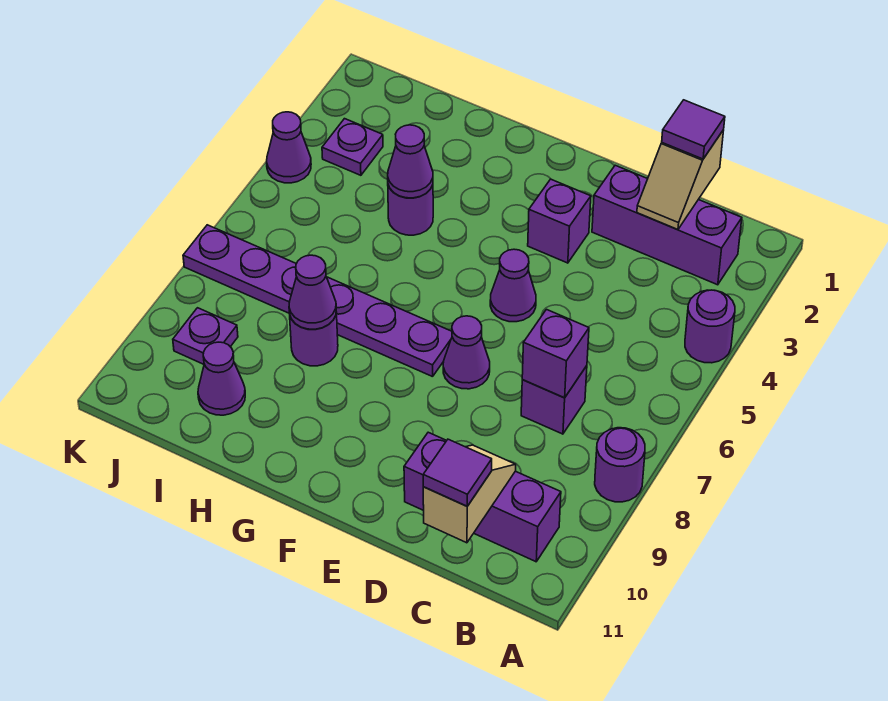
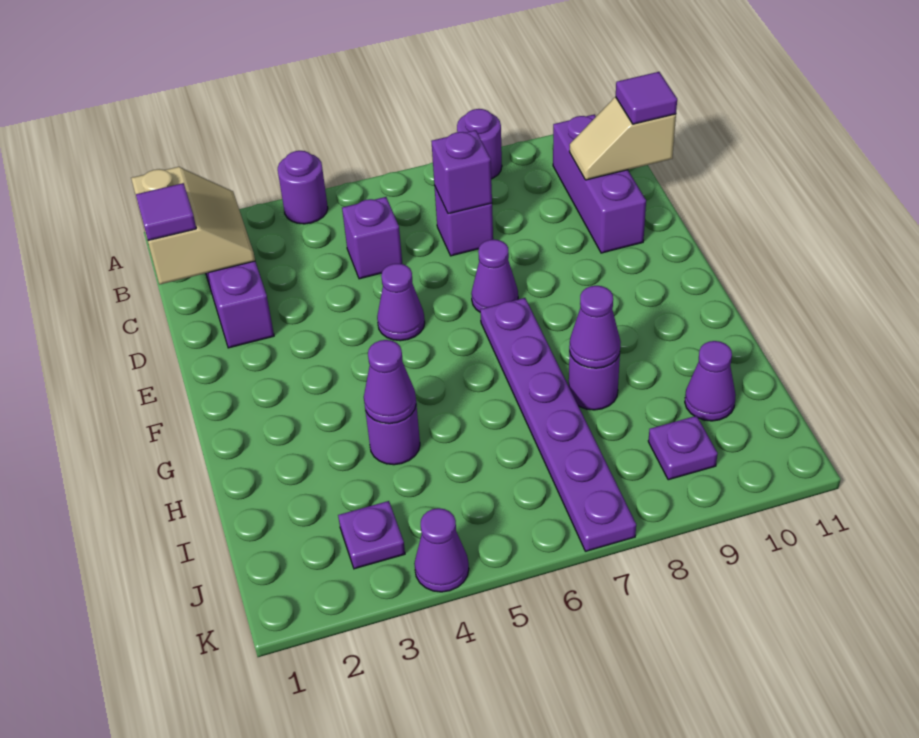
tan 1x2 slope [637,130,724,229] -> tan 2x2 slope [131,167,255,284]
purple 1x1 brick [528,179,591,263] -> purple 1x1 brick moved to [342,197,402,279]

